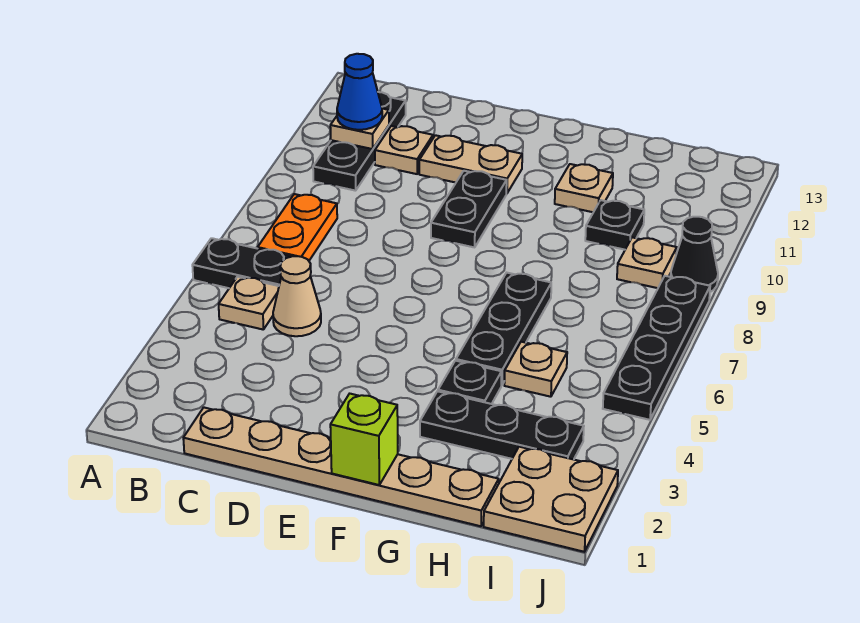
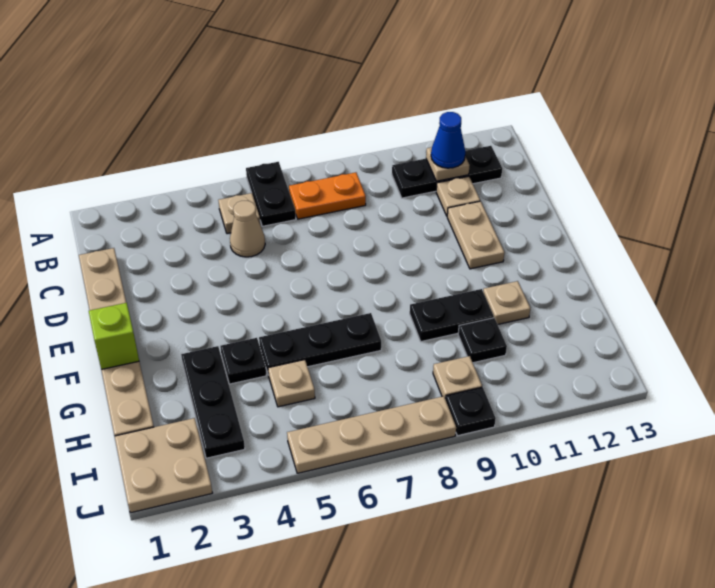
black 1x2 plate [431,171,507,247] -> black 1x2 plate moved to [410,289,494,342]
black 1x4 plate [603,276,710,420] -> tan 1x4 plate [287,396,456,473]
black 1x1 cone [671,217,718,292] -> black 1x1 plate [446,387,496,436]

